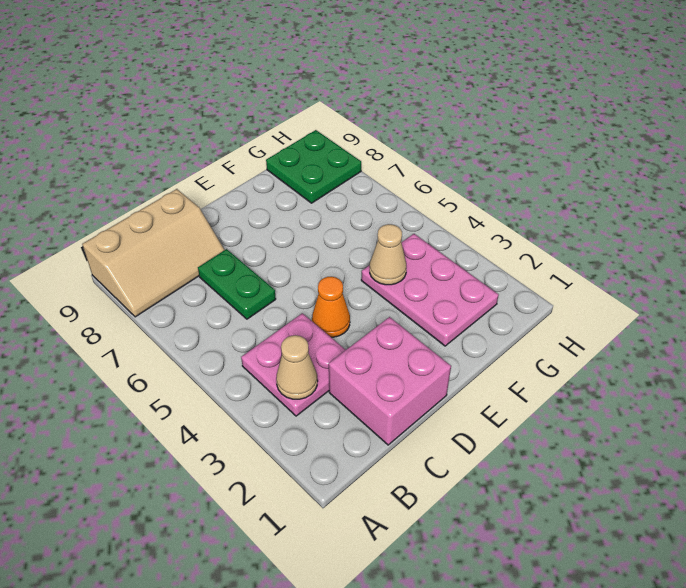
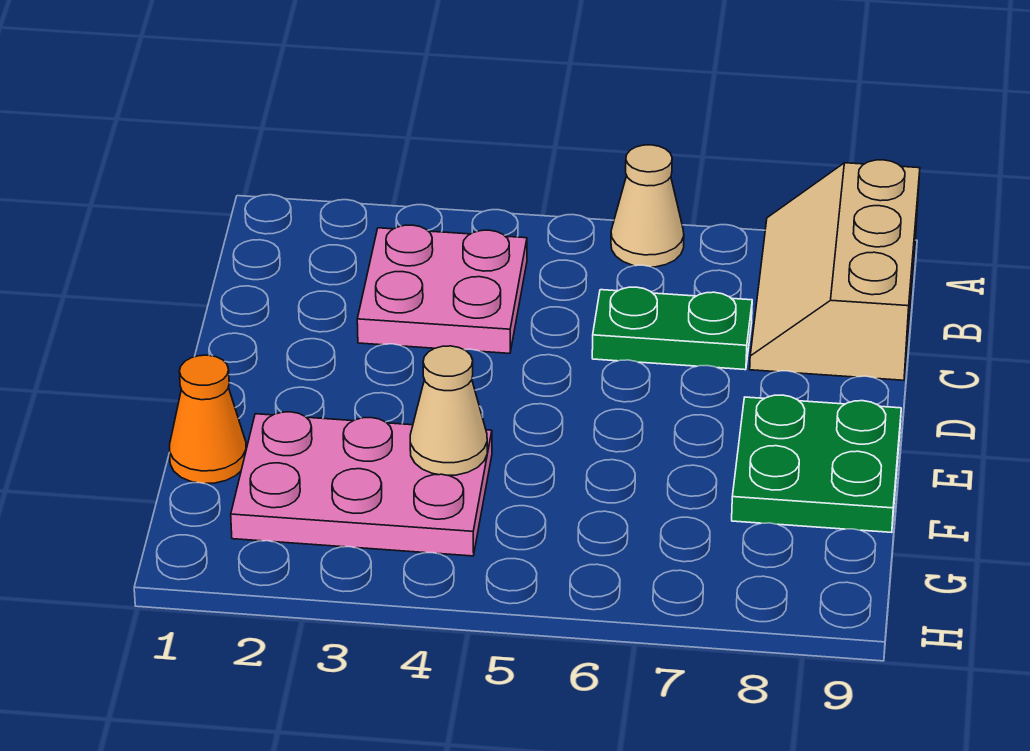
tan 1x1 cone [276,335,318,399] -> tan 1x1 cone moved to [611,145,684,267]
pink 2x2 brick [329,317,451,445] -> none
orange 1x1 cone [312,277,350,337] -> orange 1x1 cone moved to [170,355,246,484]
green 2x2 plate [266,130,361,203] -> green 2x2 plate moved to [732,395,901,532]

